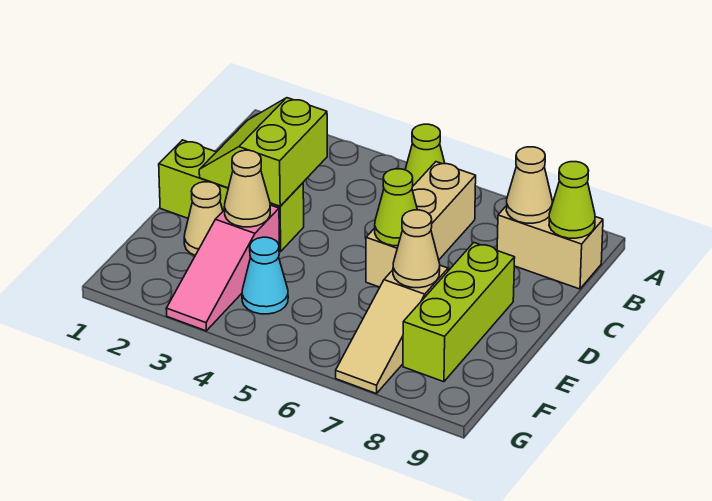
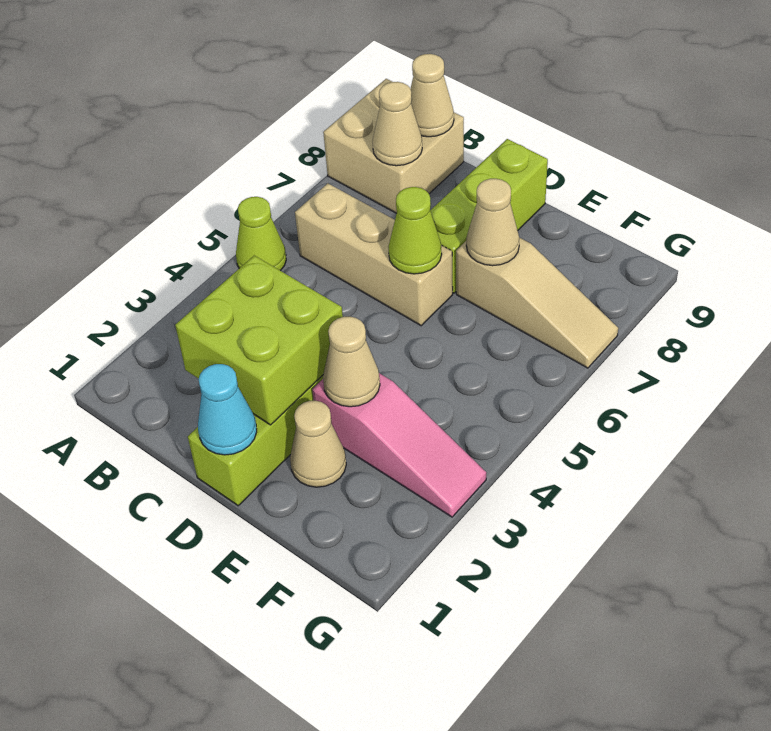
tan 1x2 brick [497,202,603,289] -> tan 2x2 brick [323,79,464,213]
lime 1x1 cone [549,162,595,238] -> tan 1x1 cone [410,54,454,137]
lime 2x2 slope [199,98,327,206] -> lime 2x2 brick [175,256,343,425]
lime 1x3 brick [403,243,515,382] -> lime 1x3 brick turned to [430,139,548,293]
cyan 1x1 cone [242,237,288,314] -> cyan 1x1 cone moved to [198,364,257,455]

